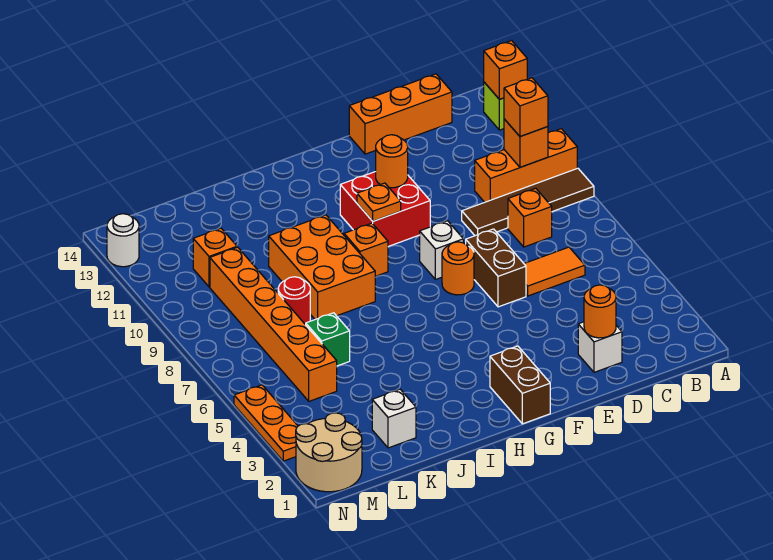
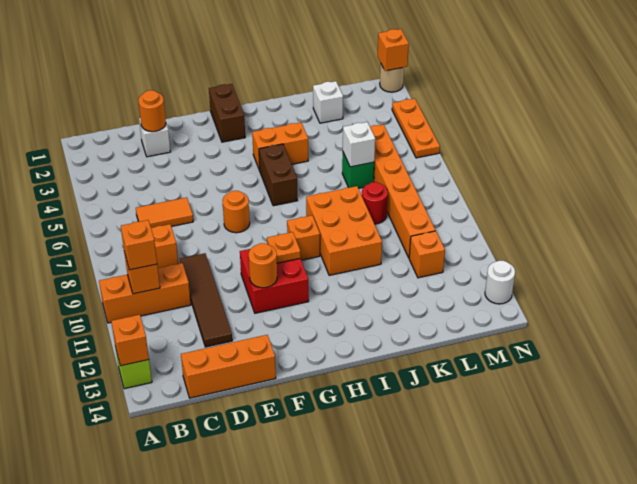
brown 1x4 tile [462,168,594,236] -> brown 1x4 tile turned to [180,253,232,347]
brown 1x2 brick [466,229,526,307] -> brown 1x2 brick moved to [259,144,297,206]
white 1x1 brick [420,221,463,279] -> white 1x1 brick moved to [343,122,375,167]
none -> orange 1x2 brick [252,122,308,171]
tan 2x2 round brick [296,413,362,492] -> tan 1x1 round brick [380,64,404,92]
none -> orange 1x1 brick [378,29,409,71]

